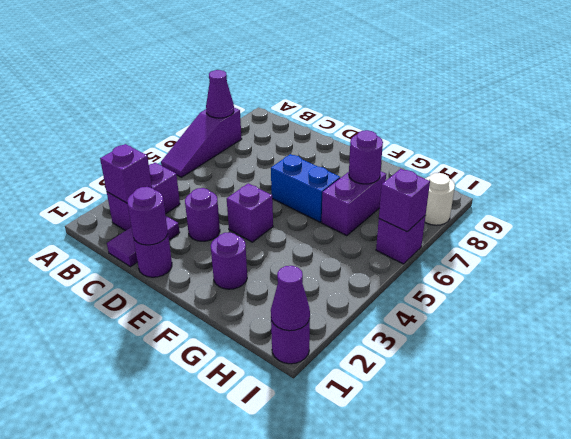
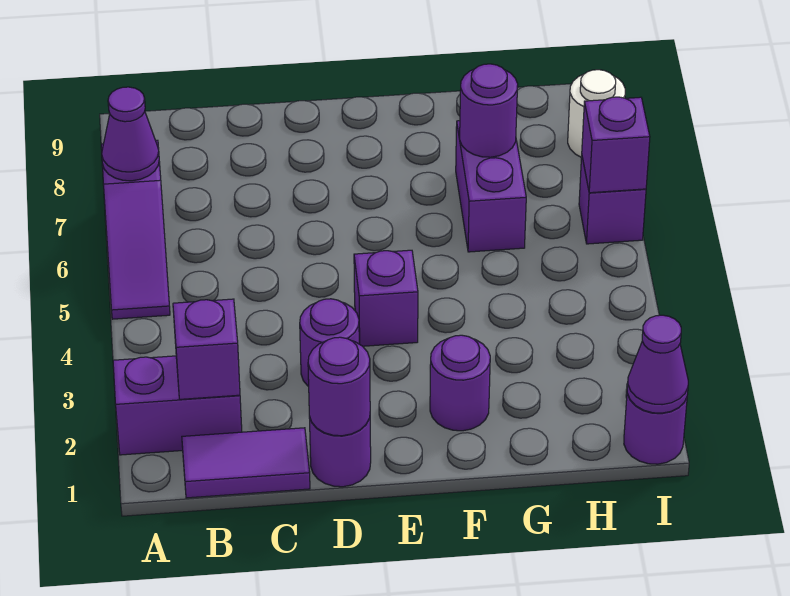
purple 1x2 brick [107,163,180,231] -> purple 1x2 brick turned to [113,356,242,455]
purple 1x2 tile [107,216,180,267] -> purple 1x2 tile turned to [182,428,310,498]
blue 1x2 brick [271,154,340,222] -> none

